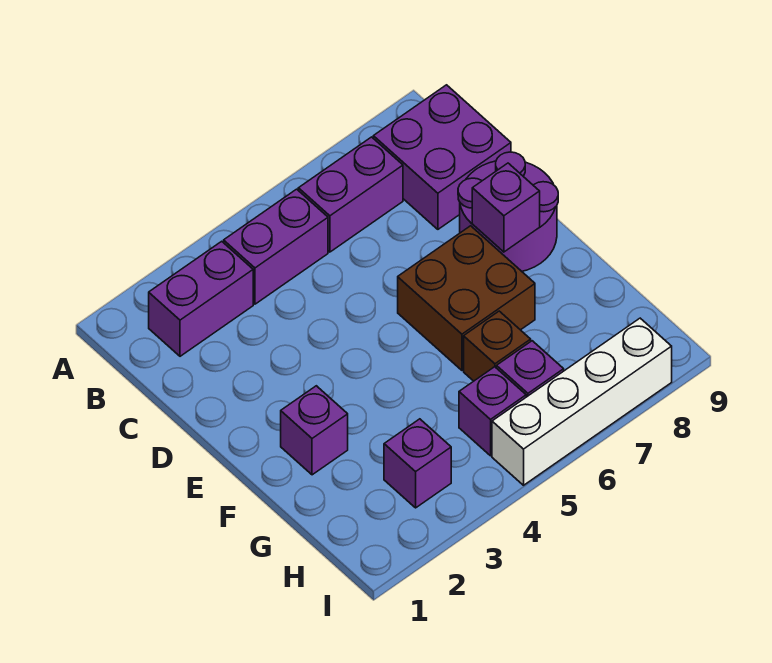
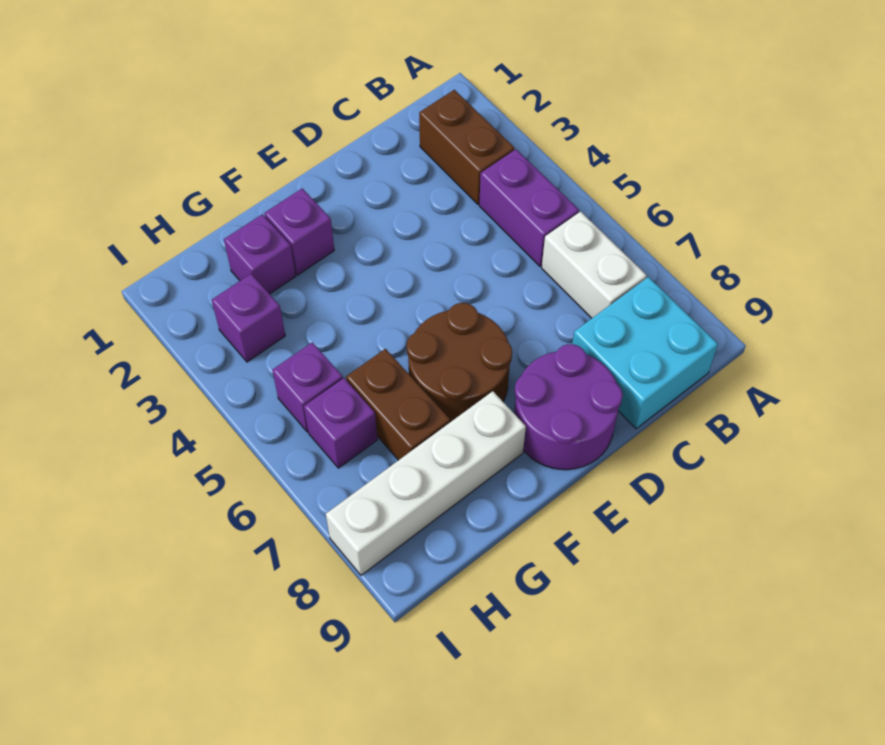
purple 1x2 brick [149,241,253,356] -> brown 1x2 brick [419,90,514,204]
purple 1x2 brick [298,137,403,252] -> white 1x2 brick [542,212,647,318]
purple 2x2 brick [373,85,511,229] -> cyan 2x2 brick [572,277,718,429]
brown 2x2 brick [398,226,535,370] -> brown 2x2 round brick [407,303,512,422]
purple 1x1 brick [472,163,540,252] -> purple 1x1 brick moved to [224,214,296,294]
brown 1x1 brick [464,311,531,381] -> brown 1x2 brick [346,349,450,460]
white 1x4 brick [492,318,672,485] -> white 1x4 brick turned to [326,391,526,575]

